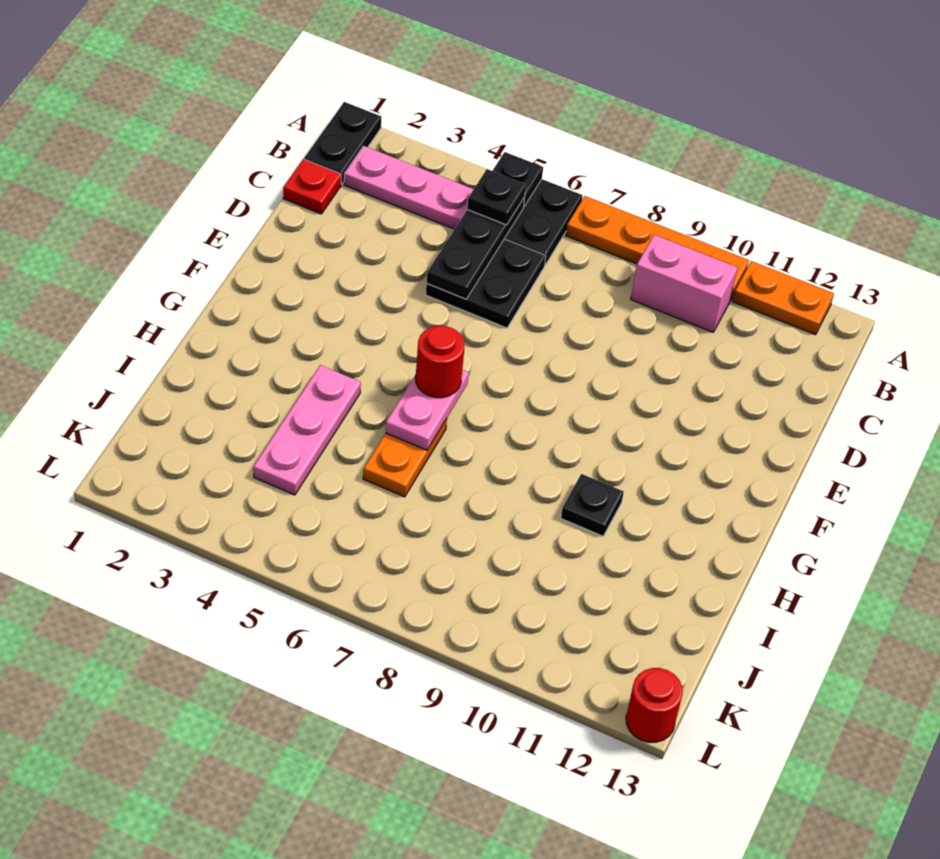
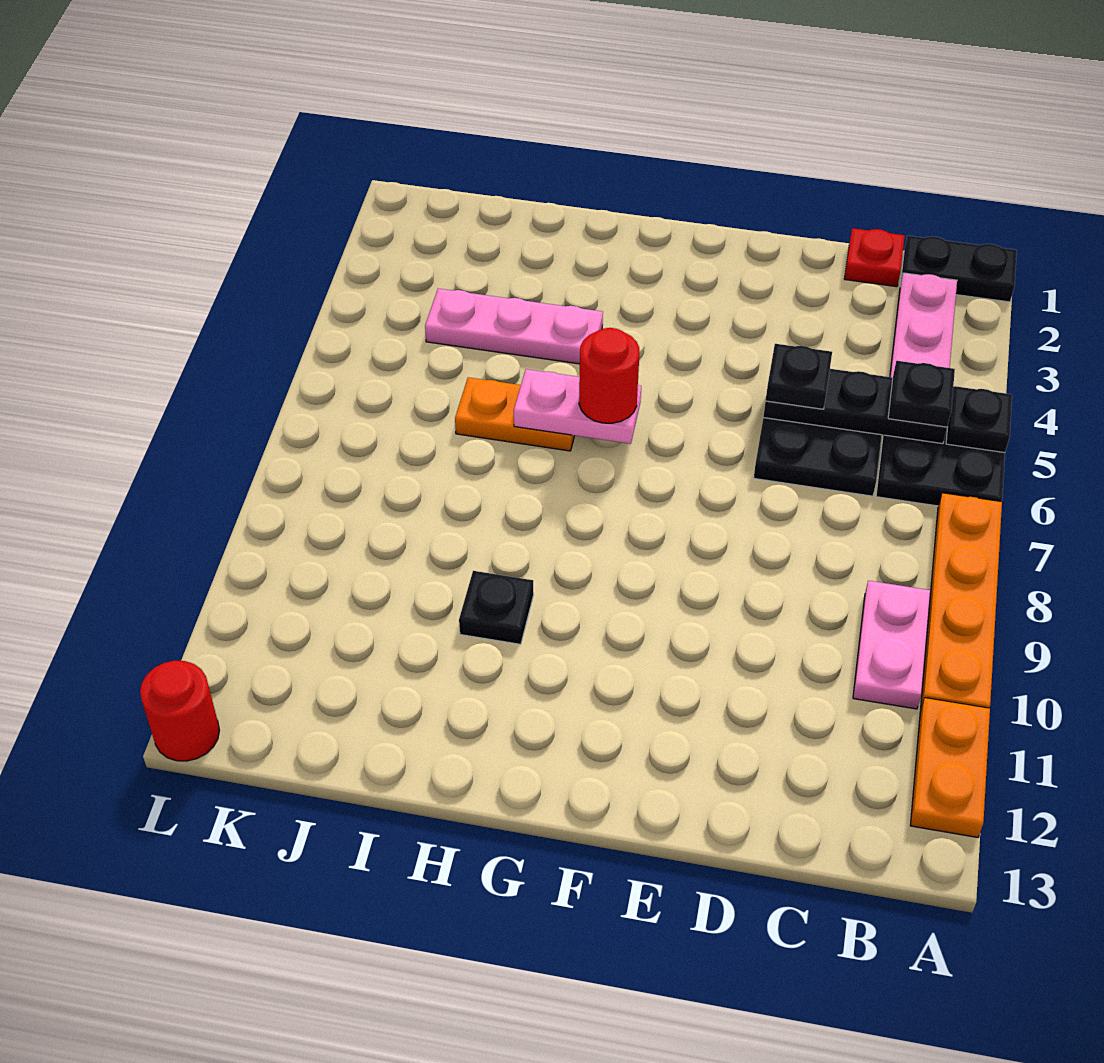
pink 1x2 brick [631,235,738,332] -> pink 1x2 plate [853,581,930,709]
none -> black 1x1 plate [766,344,832,409]

